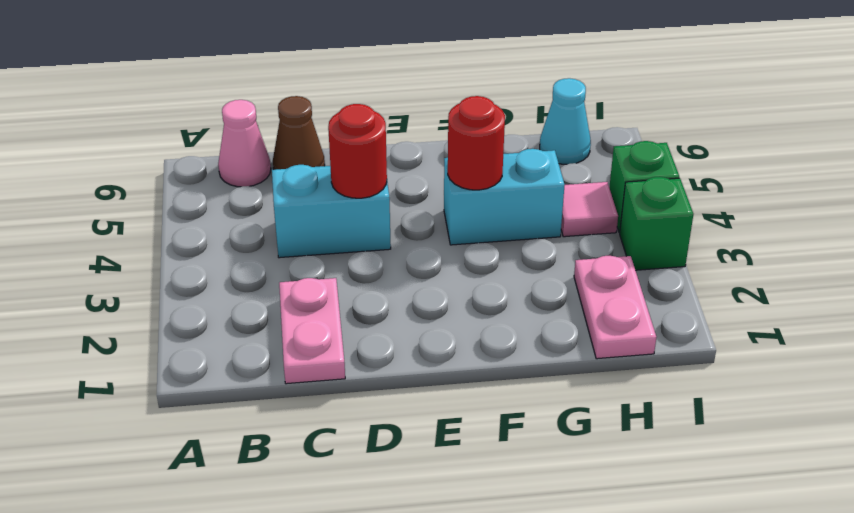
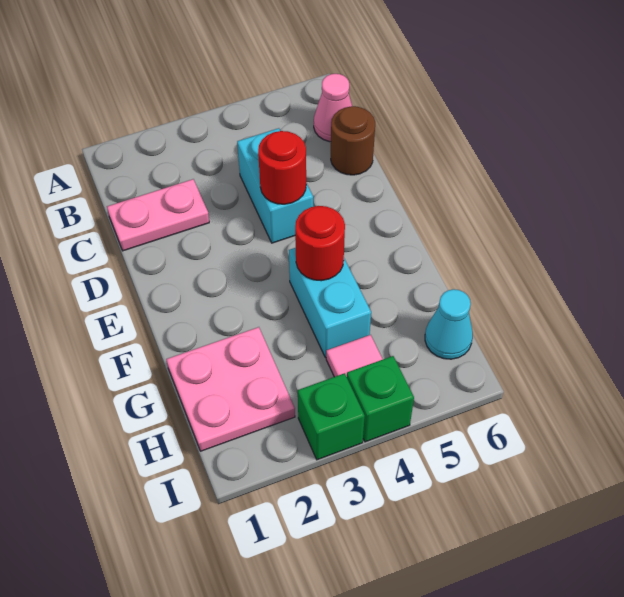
brown 1x1 cone [273,96,325,170] -> brown 1x1 round brick [331,106,375,175]
pink 1x2 plate [574,256,656,359] -> pink 2x2 plate [166,327,295,451]

